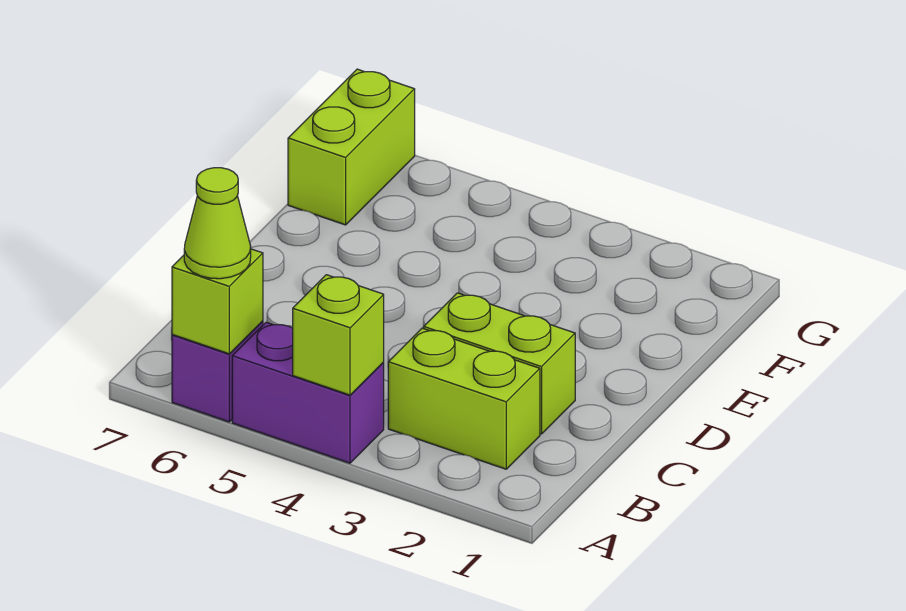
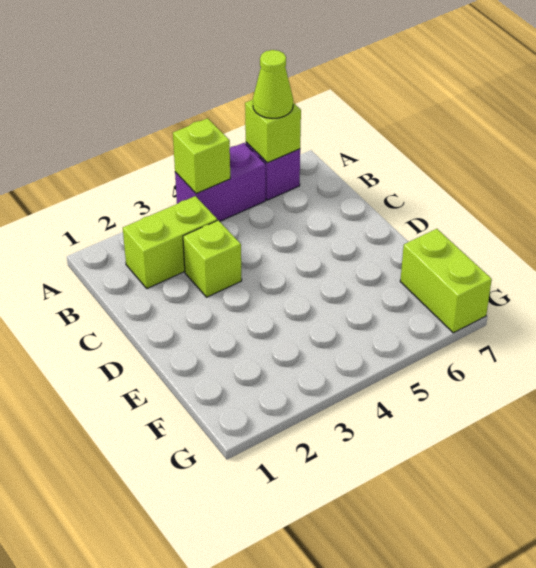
lime 1x2 brick [424,293,575,434] -> lime 1x1 brick [183,220,242,297]

